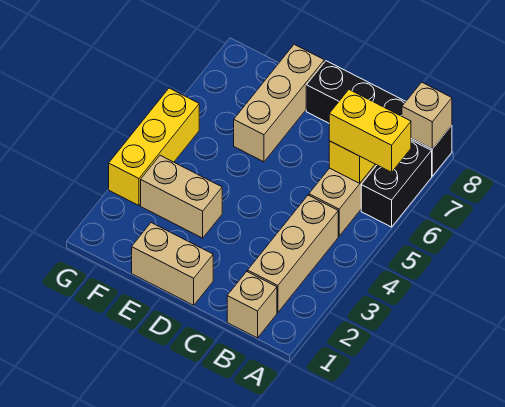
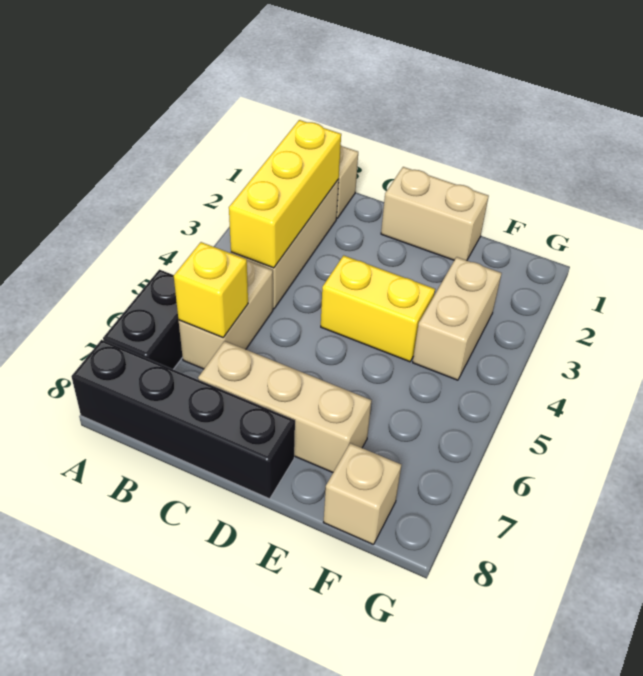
yellow 1x2 brick [329,90,411,172] -> yellow 1x2 brick moved to [321,255,435,362]
tan 1x1 brick [402,82,452,149] -> tan 1x1 brick moved to [323,443,401,545]
tan 1x2 brick [141,155,222,238] -> tan 1x2 brick turned to [413,257,502,380]
tan 1x3 brick [234,44,324,162] -> tan 1x3 brick turned to [198,341,372,472]
yellow 1x3 brick [109,88,199,205] -> yellow 1x3 brick moved to [229,120,341,268]

